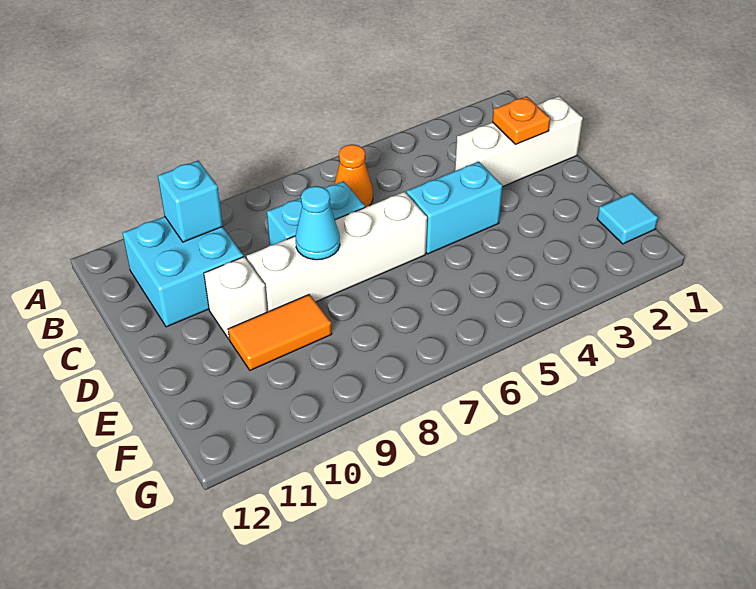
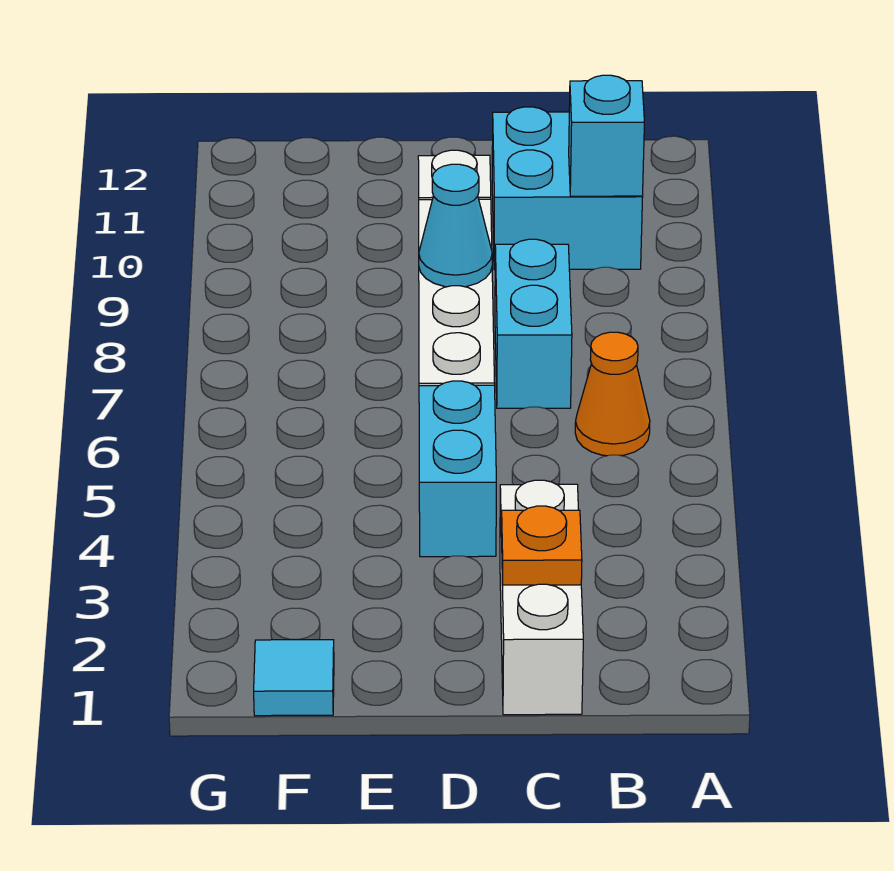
orange 1x2 tile [228,294,332,370] -> none

